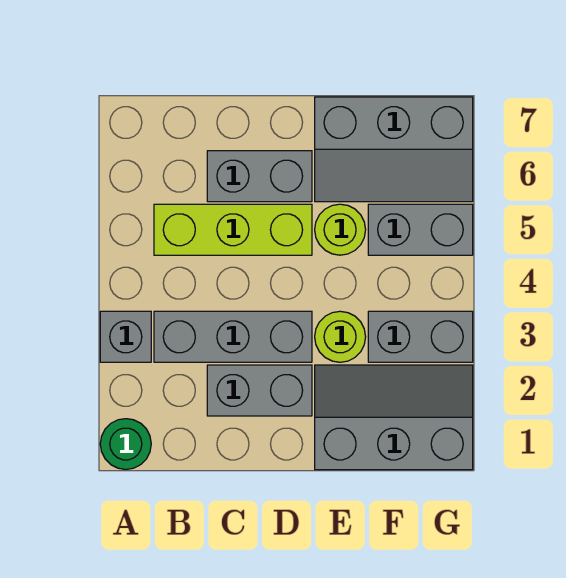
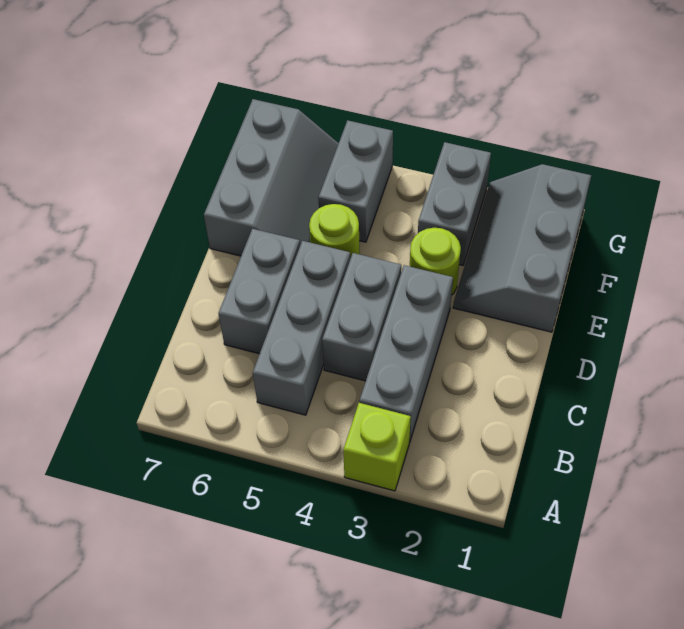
green 1x1 round brick [100,419,151,469] -> none
grey 1x1 brick [100,311,151,362] -> lime 1x1 brick [343,403,411,491]
lime 1x3 brick [154,204,312,255] -> grey 1x3 brick [253,241,350,415]
grey 1x2 brick [207,365,312,416] -> grey 1x2 brick moved to [322,253,401,381]

